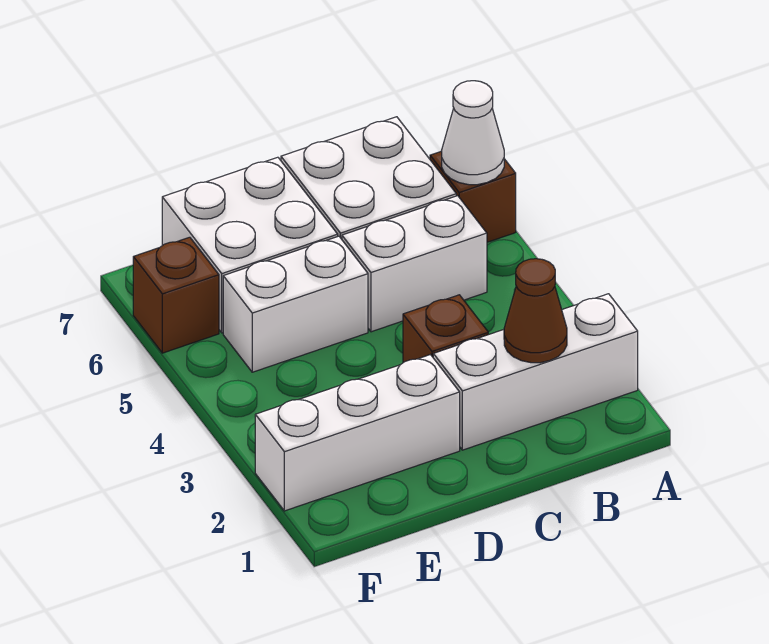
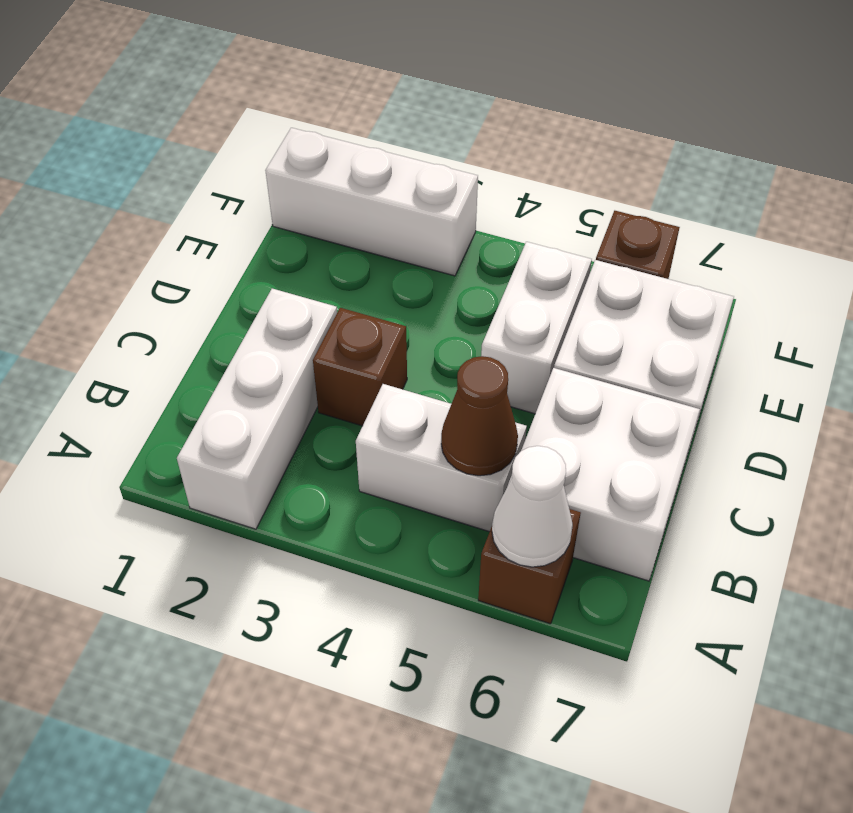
brown 1x1 cone [504,259,567,363] -> brown 1x1 cone moved to [441,356,518,476]
white 1x2 brick [342,196,487,332] -> white 1x2 brick turned to [356,384,527,532]
white 1x3 brick [255,355,460,511] -> white 1x3 brick turned to [265,128,478,276]

